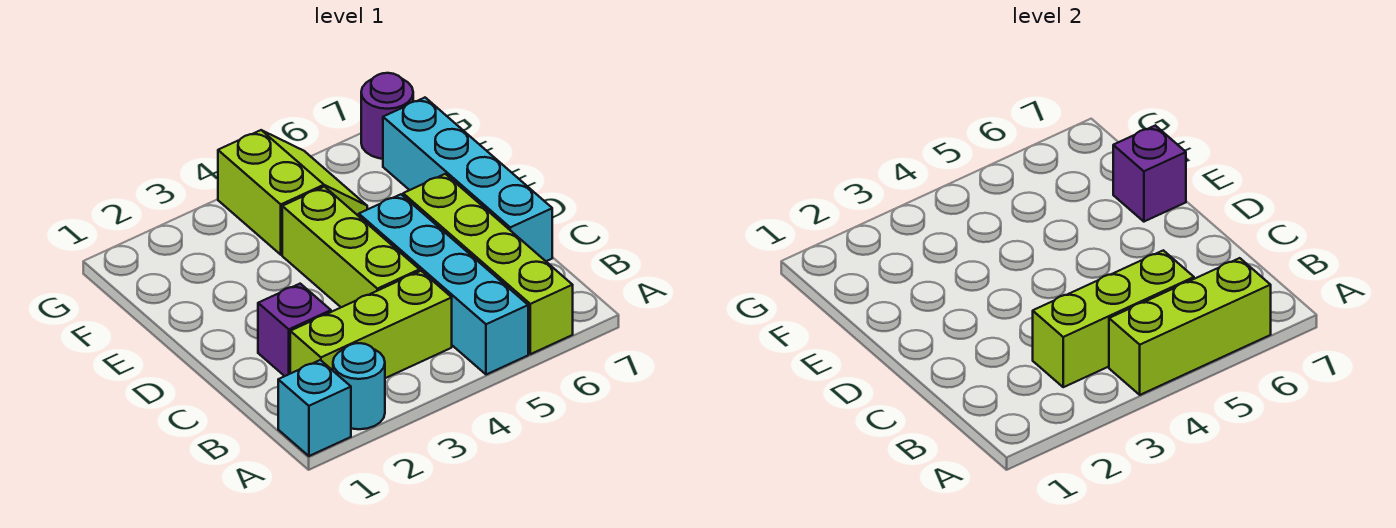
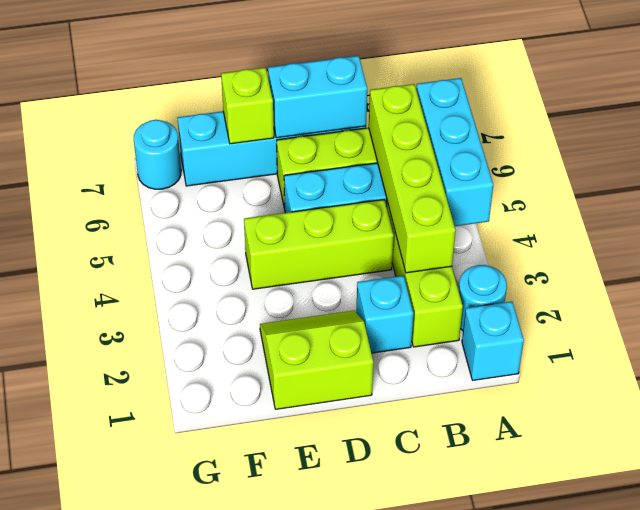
lime 1x3 brick [1109,258,1271,395] -> cyan 1x3 brick [416,78,493,226]
lime 1x3 brick [1033,250,1194,387] -> lime 1x4 brick [369,84,456,273]
purple 1x1 brick [258,284,331,376] -> cyan 1x1 brick [356,276,413,353]
none -> cyan 1x2 brick [268,56,367,138]
purple 1x1 brick [1113,125,1186,222] -> lime 1x1 brick [221,68,274,144]
lime 2x2 slope [218,130,367,255] -> lime 2x2 slope moved to [260,311,373,409]
purple 1x1 round brick [361,73,413,159] -> cyan 1x1 round brick [134,120,181,189]

